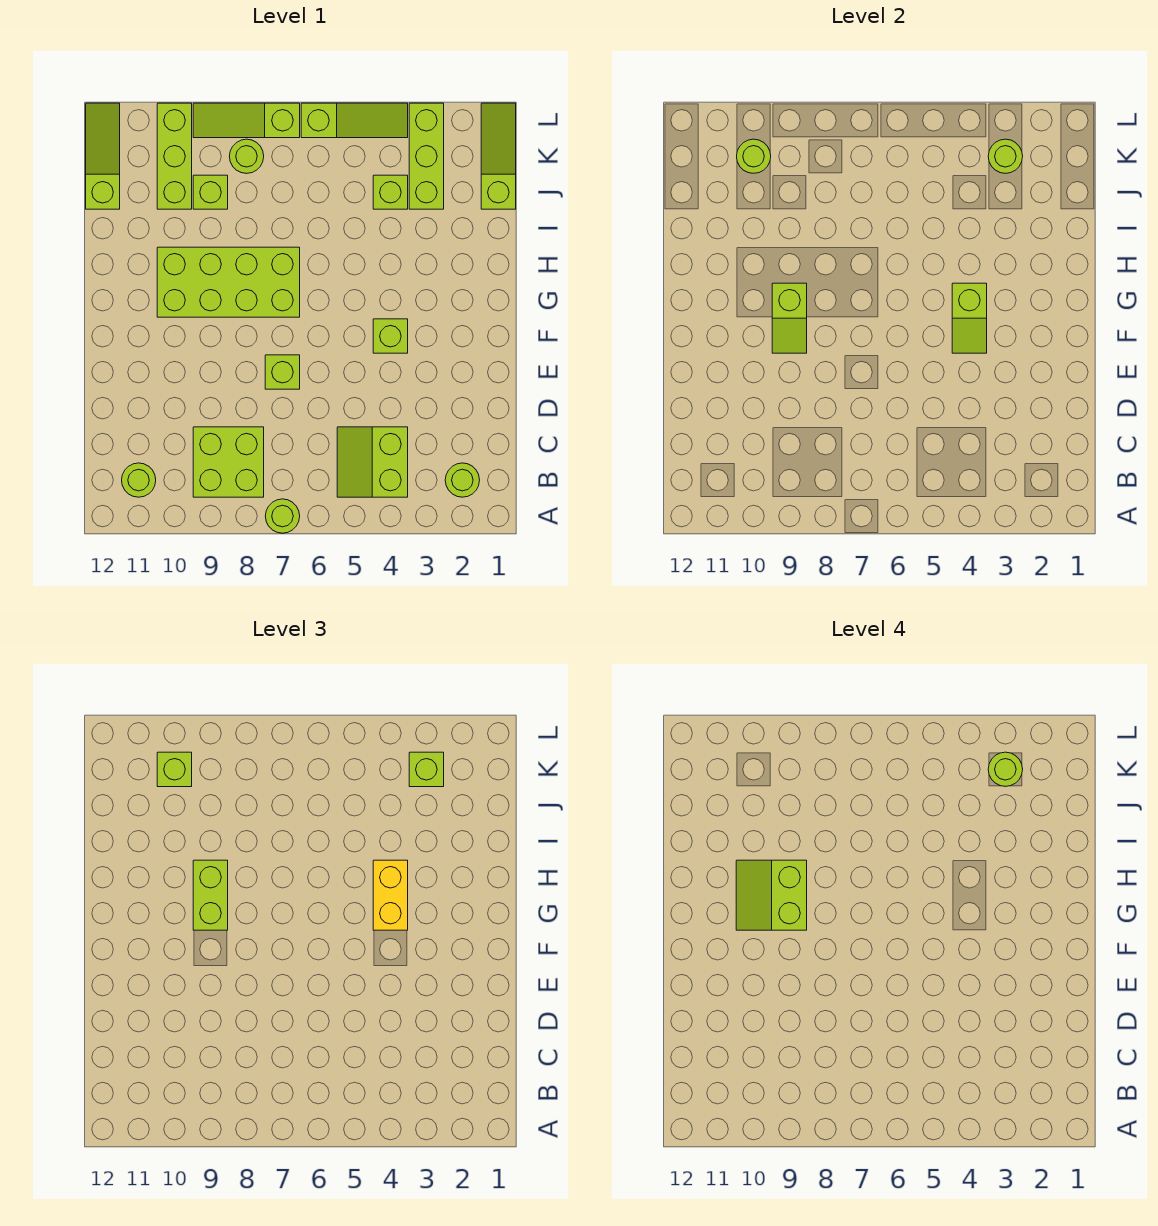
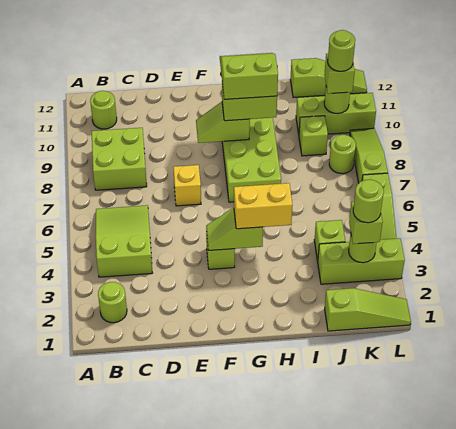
lime 1x1 round brick [265,499,300,533] -> lime 1x1 round brick moved to [328,30,355,71]
lime 2x2 slope [337,427,408,497] -> lime 2x3 slope [96,205,152,277]
lime 1x1 brick [265,355,300,389] -> yellow 1x1 brick [173,165,201,206]

